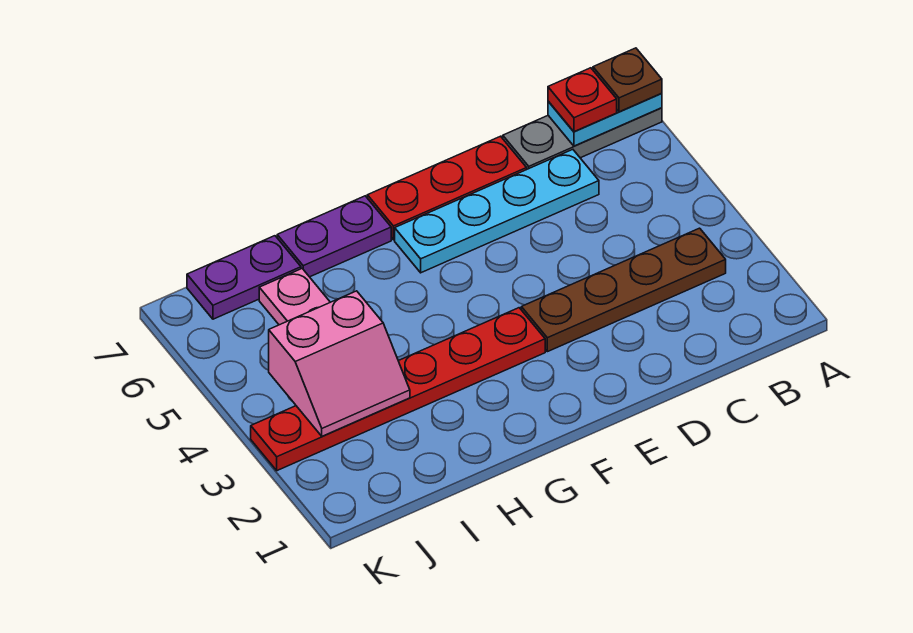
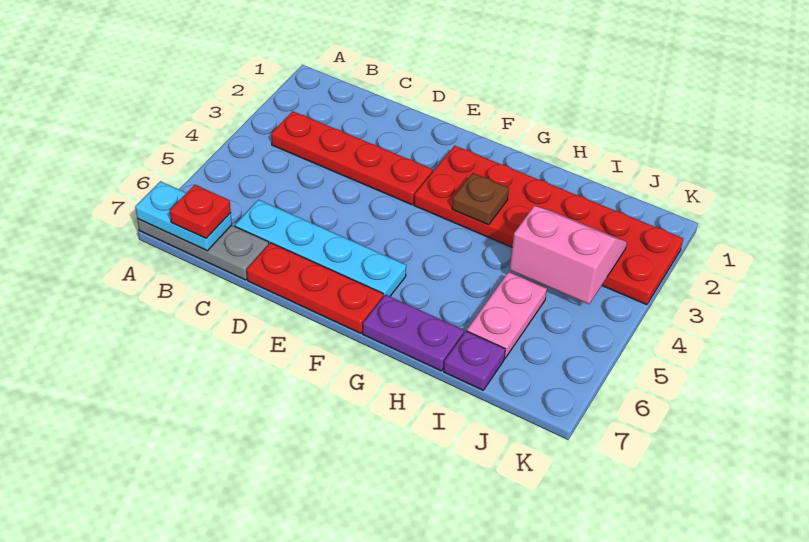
brown 1x1 plate [593,48,662,112] -> brown 1x1 plate moved to [452,173,509,225]
brown 1x4 plate [521,228,726,352] -> red 1x4 plate [271,111,433,205]
red 1x6 plate [251,308,545,471] -> red 2x6 plate [414,146,683,305]
purple 1x2 plate [187,236,301,319] -> purple 1x1 plate [444,331,505,390]

